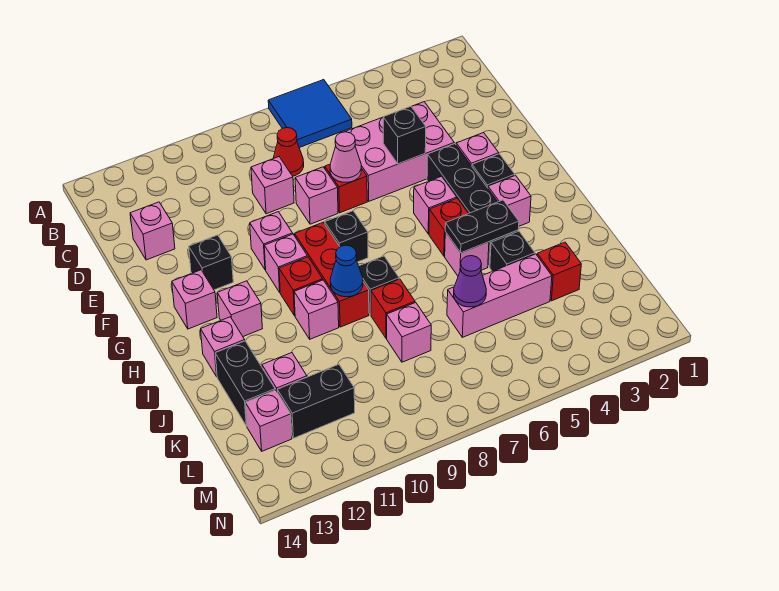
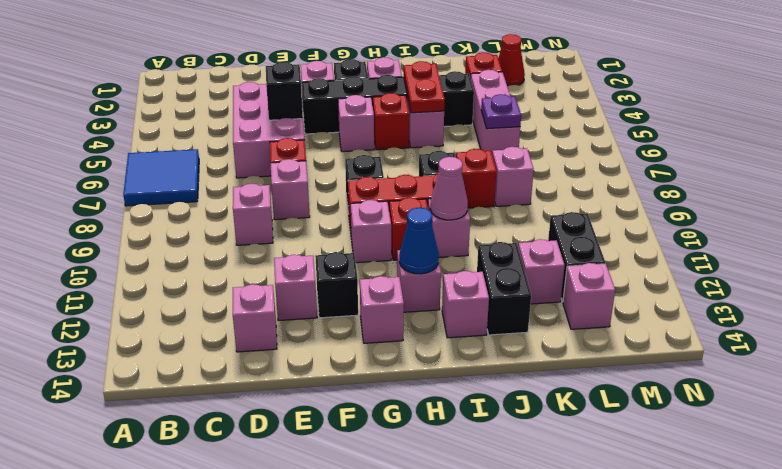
red 1x1 cone [274,128,304,176] -> red 1x1 cone moved to [498,34,525,87]
pink 1x1 cone [330,132,361,182] -> pink 1x1 cone moved to [430,157,468,220]
pink 1x1 brick [250,212,293,270] -> pink 1x1 brick moved to [274,255,317,321]
black 1x2 plate [445,200,519,253] -> red 1x2 plate [404,61,445,113]
blue 1x1 cone [330,245,363,297] -> blue 1x1 cone moved to [399,208,439,274]
black 1x2 brick [215,341,275,426] -> black 1x2 brick turned to [477,242,531,335]
purple 1x1 cone [454,256,486,307] -> purple 1x1 plate [481,94,521,129]

